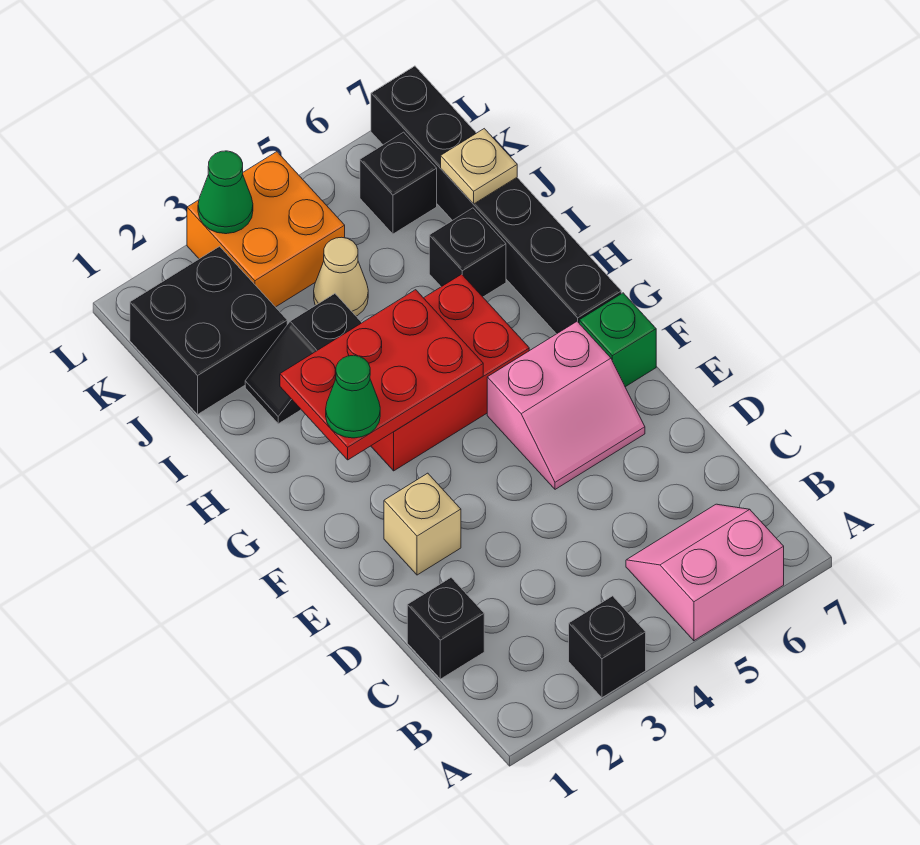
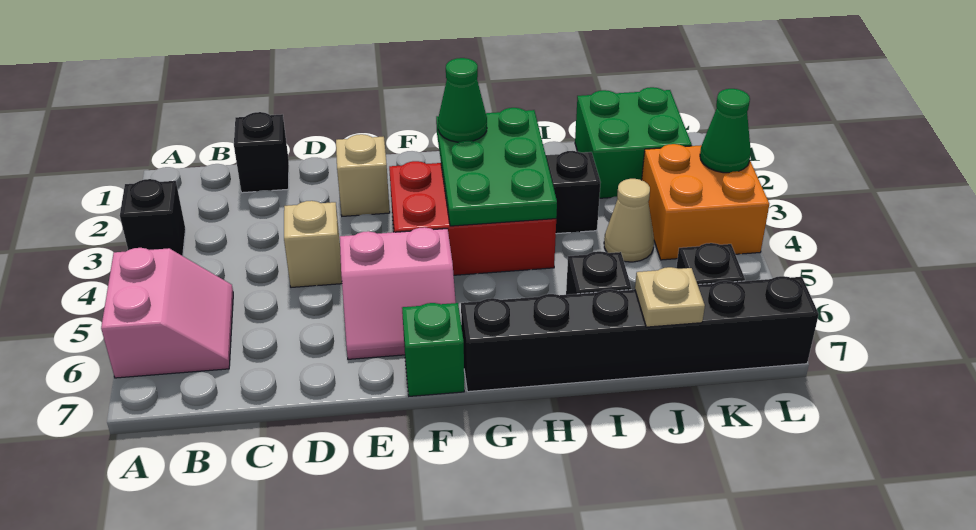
none -> tan 1x1 brick [284,201,342,287]
pink 2x2 slope [487,322,645,489] -> pink 2x2 slope turned to [340,227,456,359]
red 2x3 plate [280,290,483,460] -> green 2x3 plate [436,108,557,226]
red 2x3 brick [371,274,529,471] -> red 2x3 brick turned to [389,161,556,275]
black 2x2 brick [130,246,287,414] -> green 2x2 brick [575,87,692,198]

